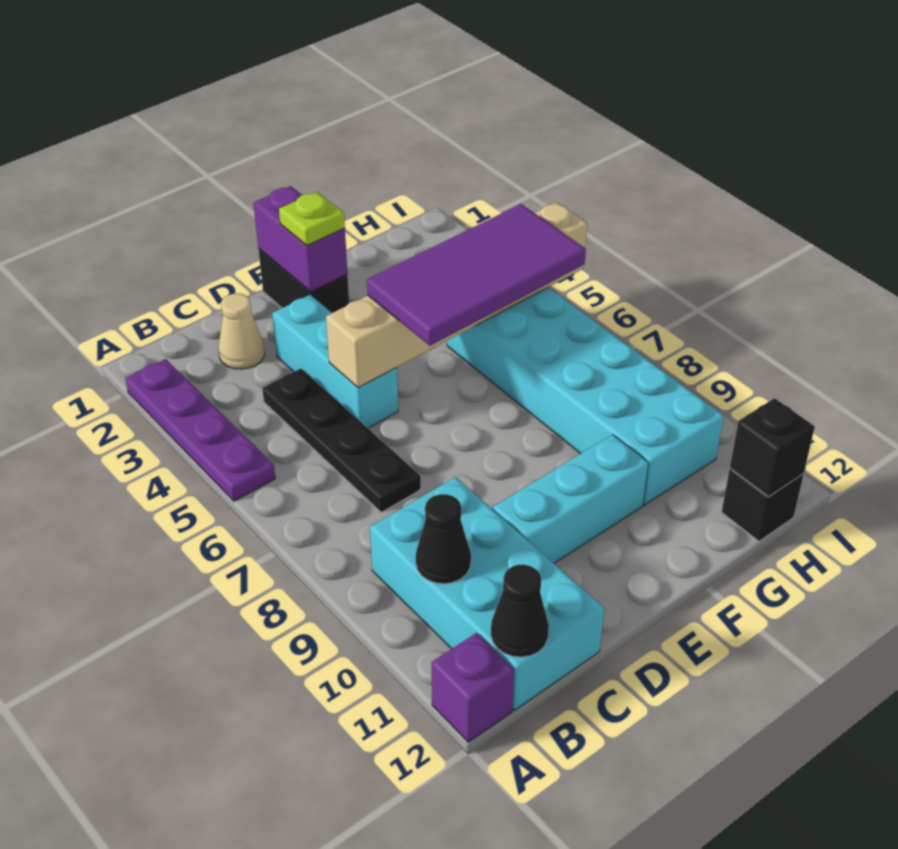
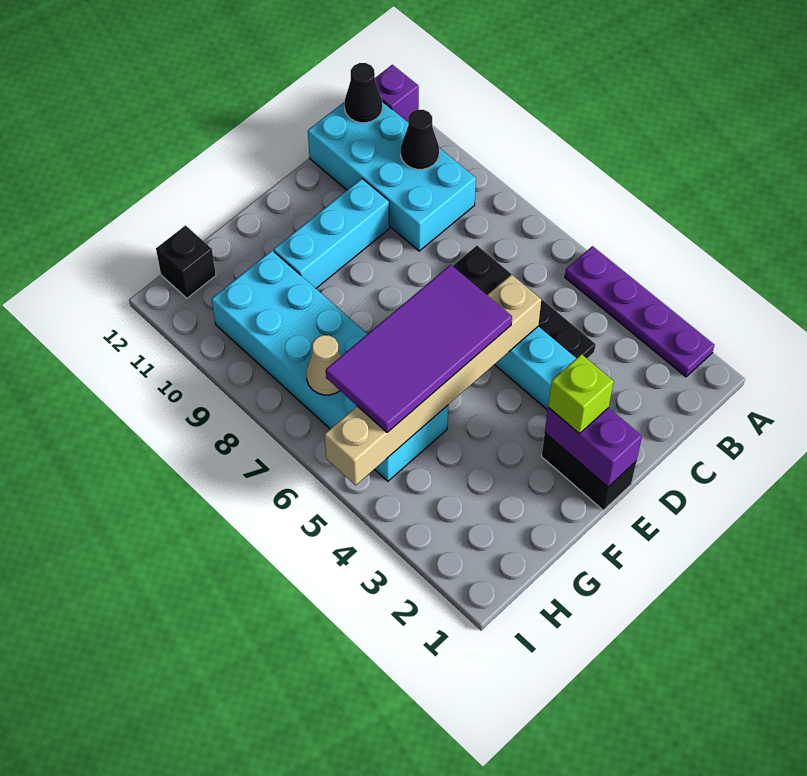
tan 1x1 cone [219,293,265,369] -> tan 1x1 cone moved to [306,335,341,395]
lime 1x1 plate [279,192,345,245] -> lime 1x1 brick [548,354,614,434]
black 1x1 brick [730,398,815,497] -> none

